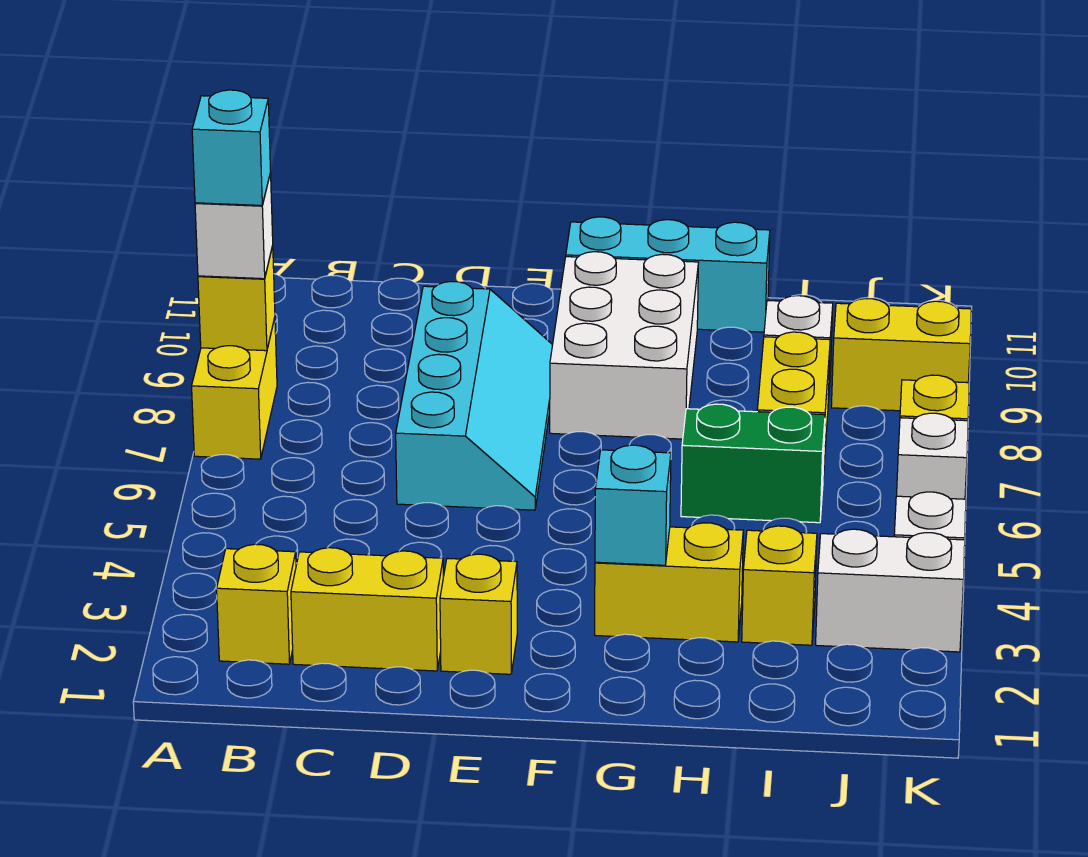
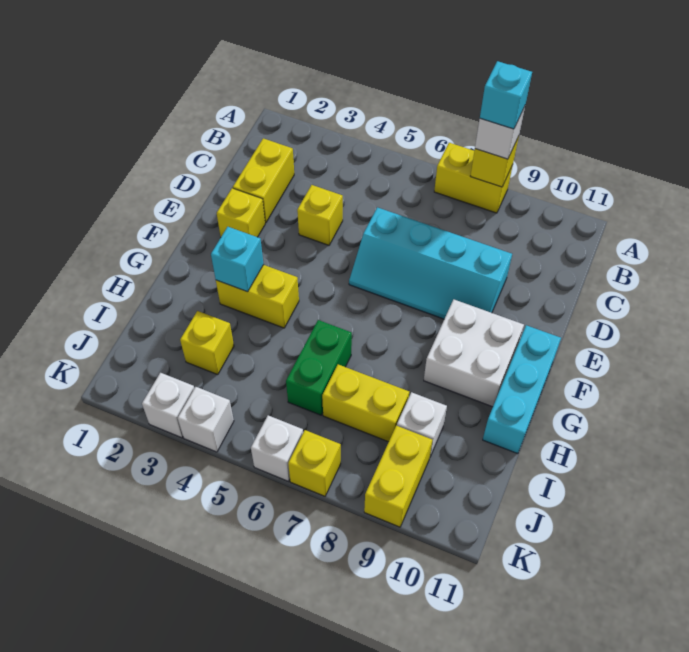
yellow 1x1 brick [217,544,296,664] -> yellow 1x1 brick moved to [297,185,343,245]
white 2x3 brick [550,252,699,439] -> white 2x2 brick [424,299,524,407]
yellow 1x2 brick [595,523,743,642] -> yellow 1x2 brick turned to [216,265,299,328]
white 1x2 brick [816,529,965,652] -> white 1x1 brick [142,373,194,438]

